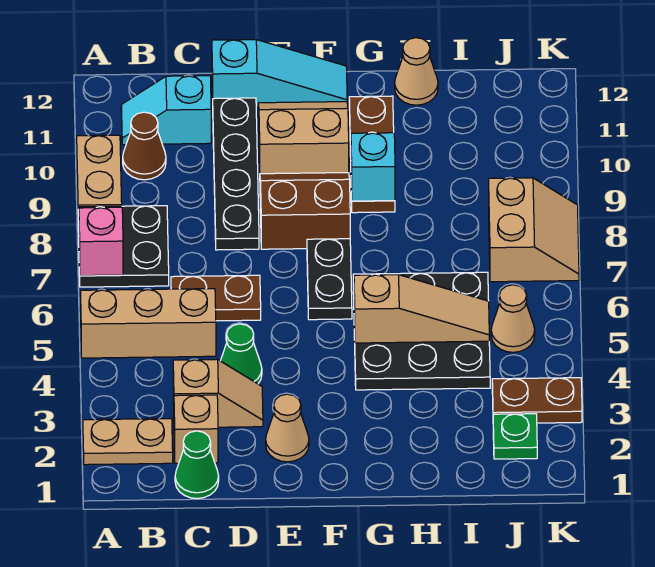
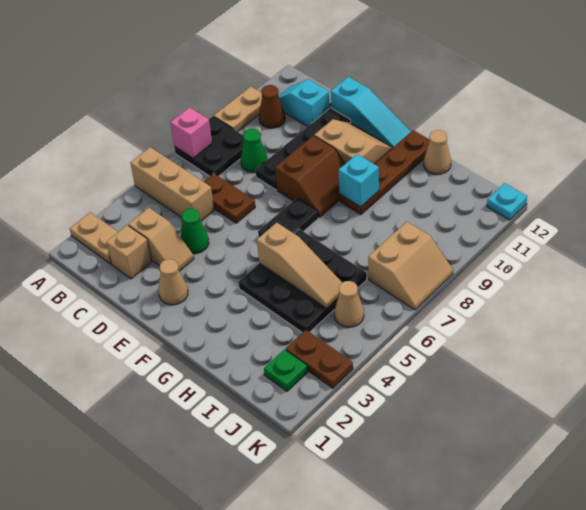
green 1x1 cone [175,431,219,499] -> green 1x1 cone moved to [241,129,268,173]
brown 2x2 slope [260,173,350,249] -> brown 2x2 slope turned to [275,135,345,217]
brown 1x3 plate [349,96,395,213] -> brown 1x4 plate [340,130,430,215]
none -> cyan 1x1 plate [487,183,527,220]

